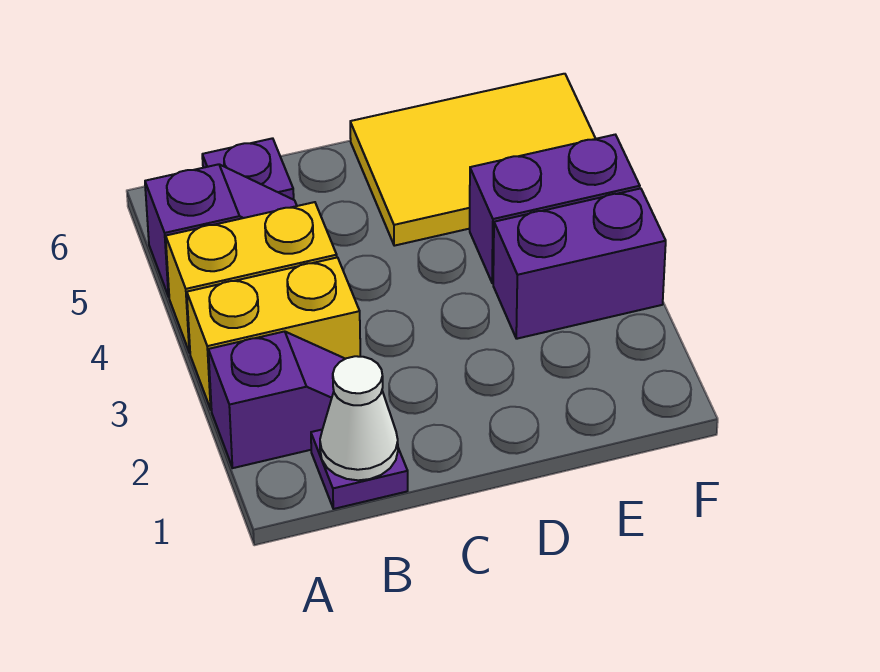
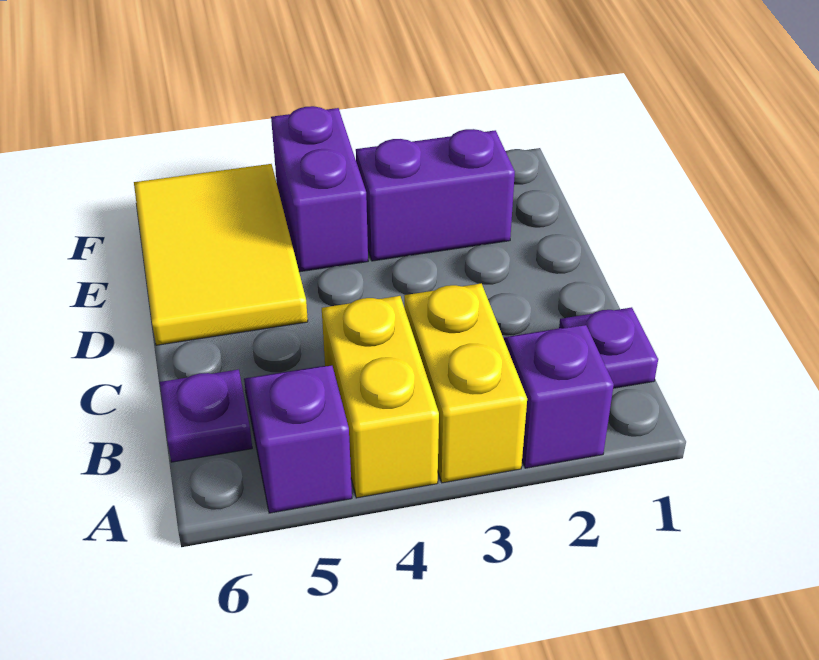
white 1x1 cone [320,356,398,480] -> none
purple 1x2 brick [493,188,666,339] -> purple 1x2 brick turned to [356,129,515,261]

